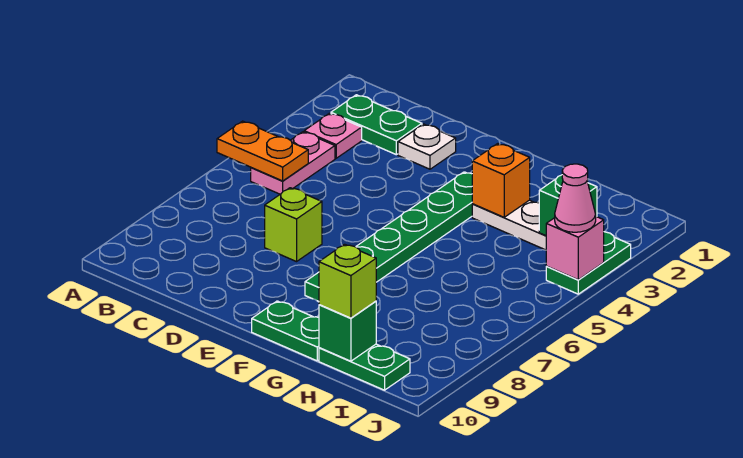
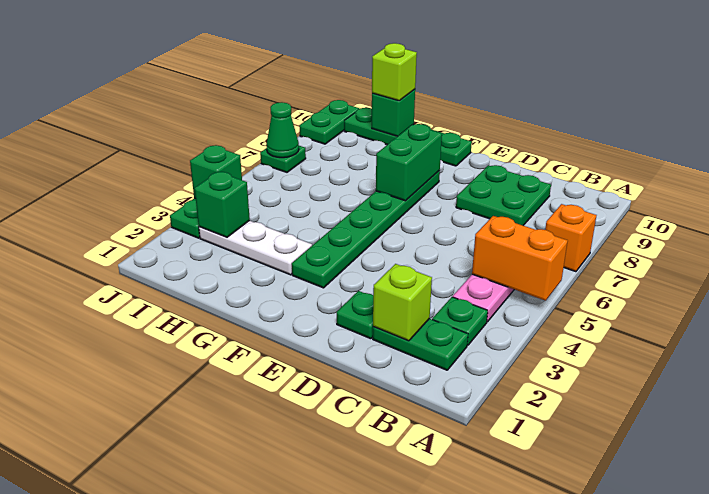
orange 1x2 plate [217,121,308,181] -> orange 1x2 brick [472,216,568,301]
pink 1x1 plate [304,113,362,158] -> green 1x1 plate [432,297,488,345]
none -> green 2x2 plate [456,165,551,225]
white 1x1 plate [398,124,456,169] -> green 1x1 plate [337,291,373,339]
lime 1x1 brick [265,188,322,262] -> lime 1x1 brick moved to [373,264,432,341]
none -> green 1x2 brick [376,124,442,201]
orange 1x1 brick [472,144,530,217] -> orange 1x1 brick moved to [545,204,596,272]
pink 1x1 brick [546,217,604,280] -> green 1x1 brick [190,145,242,199]
pink 1x1 cone [555,164,596,232] -> none
none -> green 1x1 plate [260,146,306,172]
none -> green 1x1 cone [266,102,299,158]
none -> green 1x2 plate [299,100,359,144]

